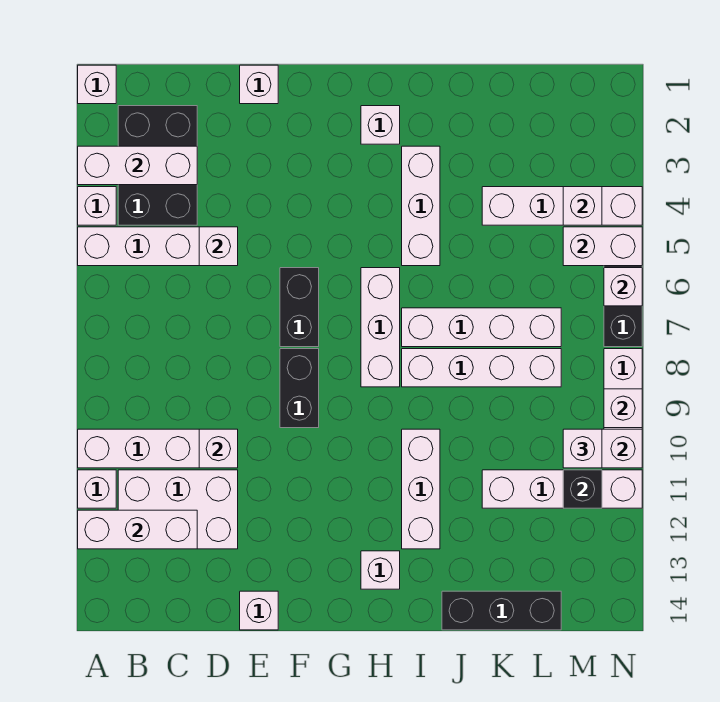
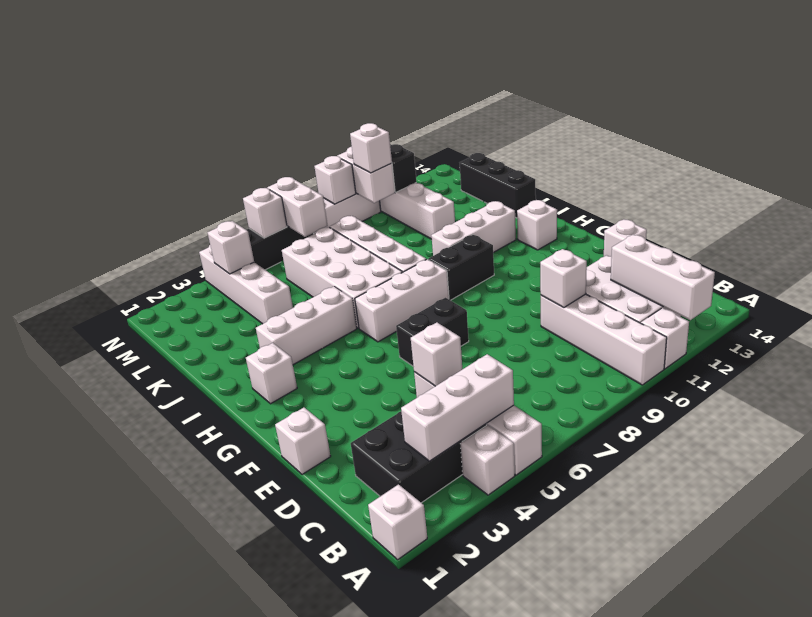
white 1x3 brick [78,146,197,185] -> white 1x3 brick turned to [401,354,514,461]
black 1x2 brick [280,349,319,428] -> black 1x2 brick moved to [428,235,494,300]
white 1x4 brick [402,308,561,347] -> white 2x4 brick [282,227,402,328]
white 1x2 brick [563,227,642,266] -> white 1x2 brick moved to [267,177,328,237]

